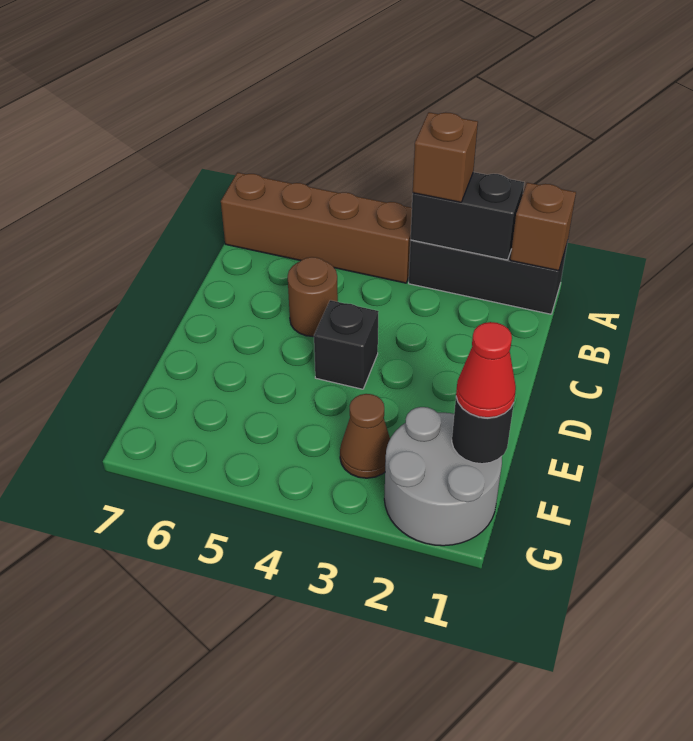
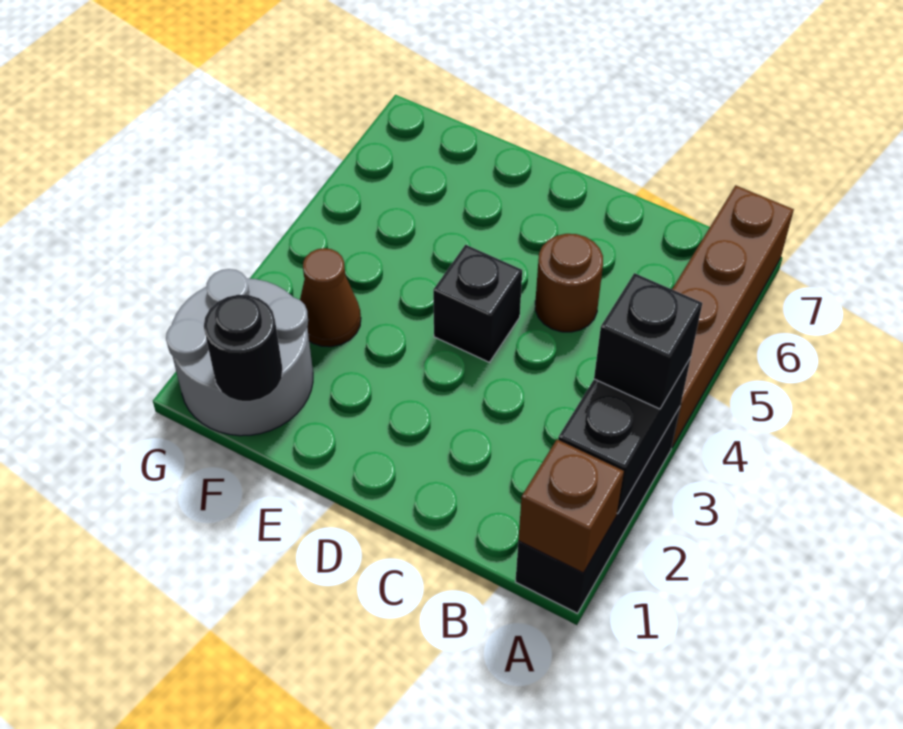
brown 1x1 brick [413,112,478,202] -> black 1x1 brick [594,273,702,409]
red 1x1 cone [456,322,516,418] -> none

